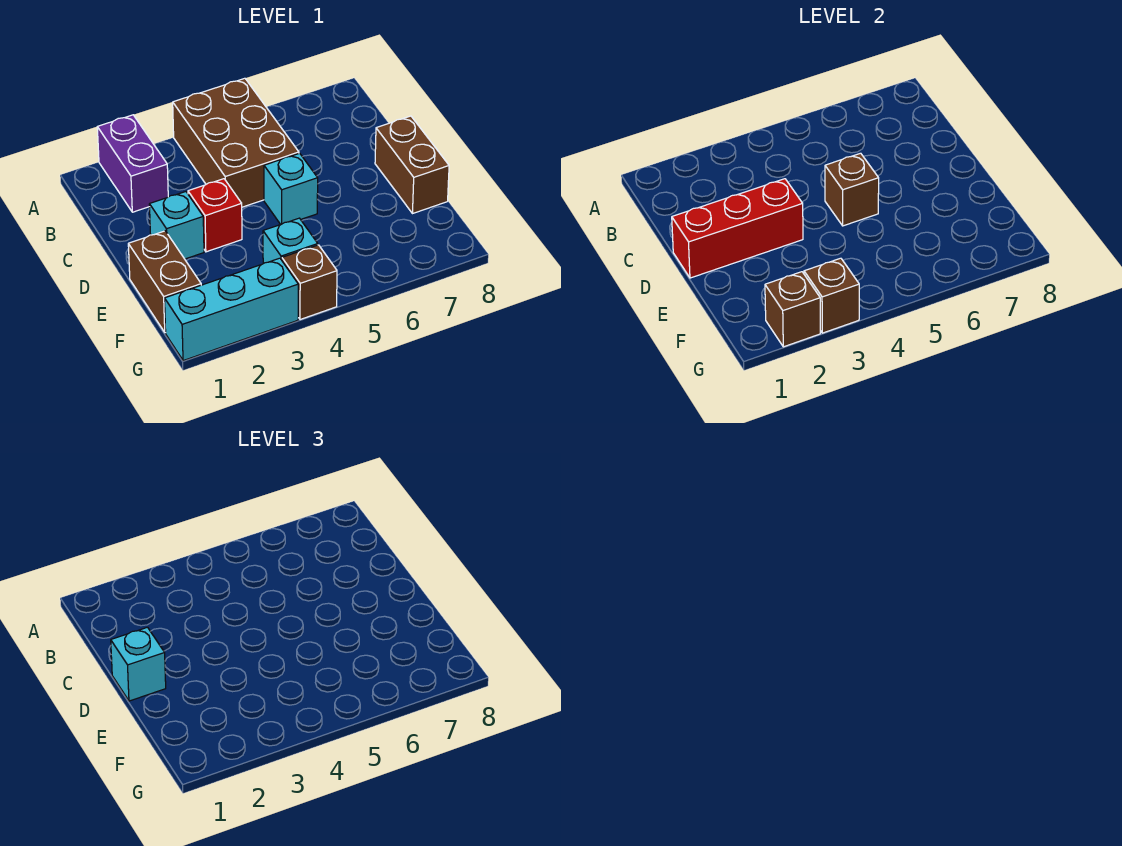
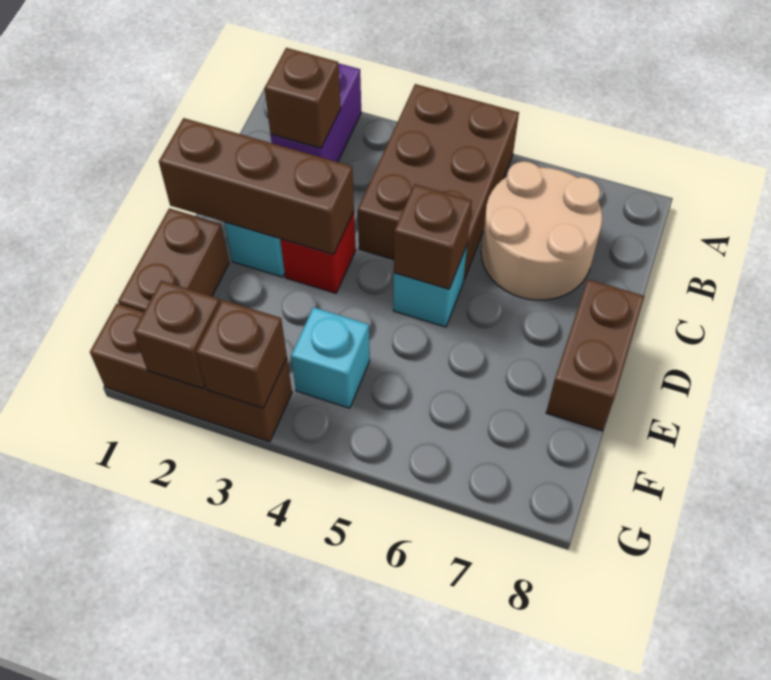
none -> tan 2x2 round brick [481,161,602,300]
red 1x3 brick [672,179,803,278] -> brown 1x3 brick [159,118,354,255]
cyan 1x1 brick [111,627,166,701] -> none
cyan 1x3 brick [165,258,298,361] -> brown 1x3 brick [90,304,292,442]
brown 1x1 brick [282,245,337,320] -> brown 1x1 brick moved to [265,48,341,148]

